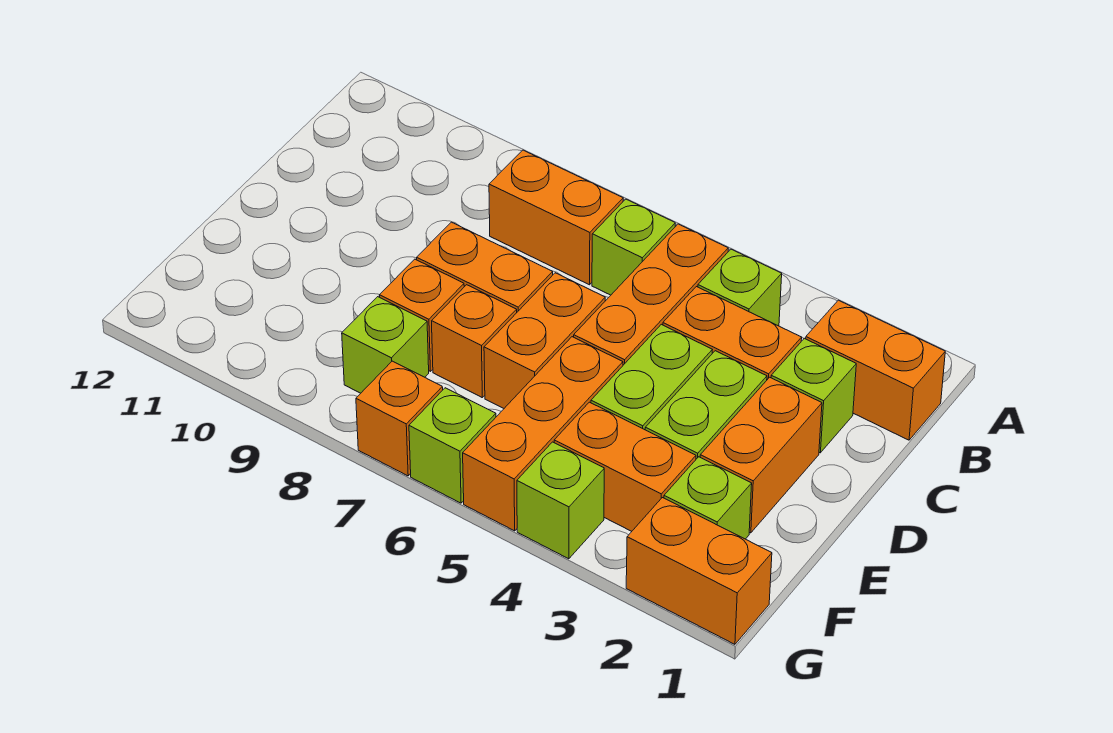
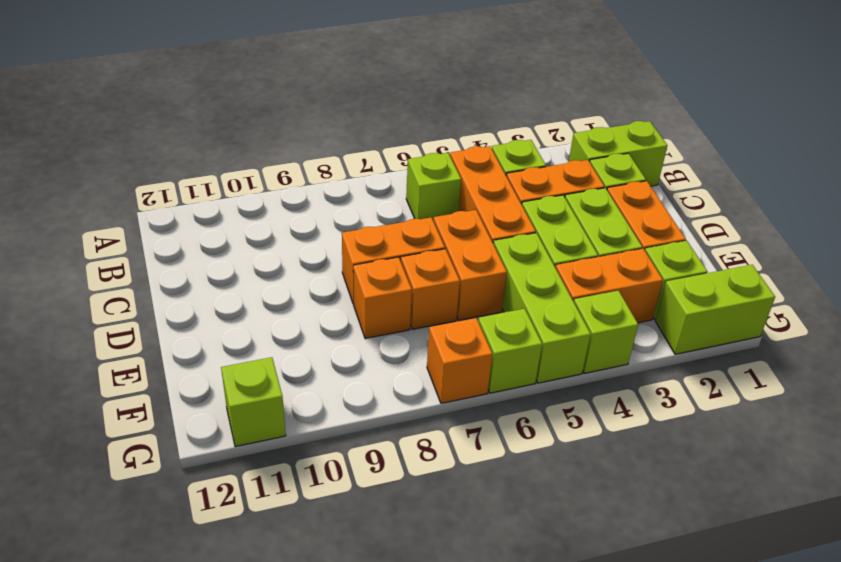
orange 1x2 brick [806,300,945,440] -> lime 1x2 brick [569,121,667,186]
orange 1x2 brick [489,150,623,285] -> none
orange 1x3 brick [463,337,623,531] -> lime 1x3 brick [493,233,591,383]
lime 1x1 brick [342,297,429,393] -> lime 1x1 brick moved to [221,357,286,447]
orange 1x2 brick [626,498,772,644] -> lime 1x2 brick [655,265,775,354]

